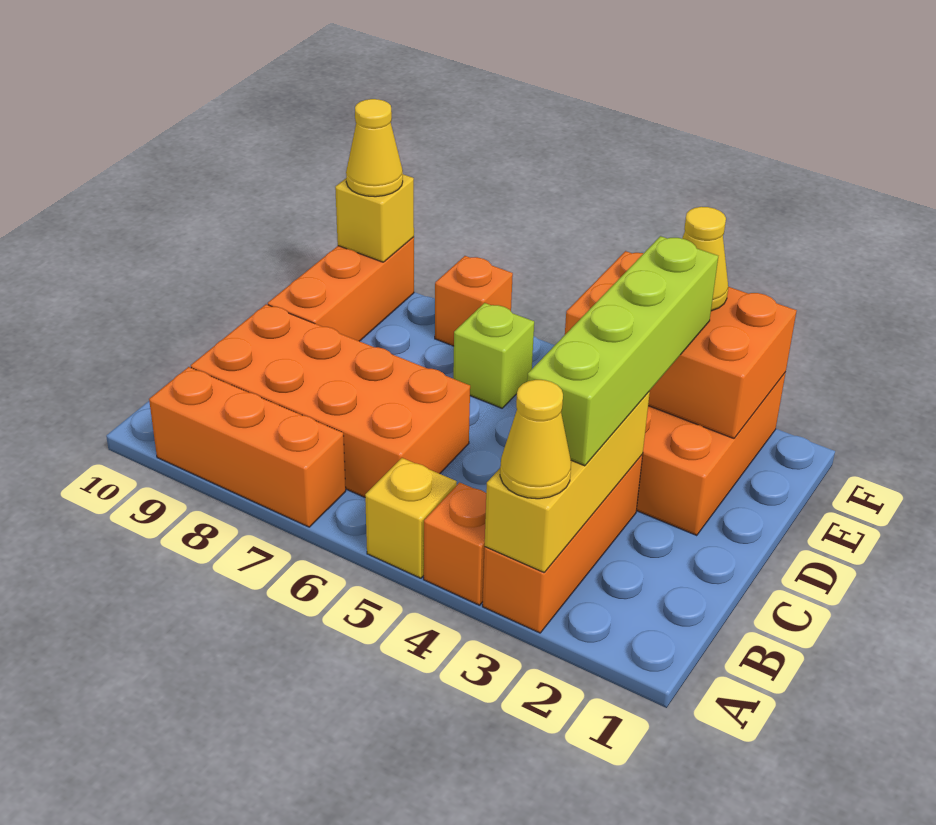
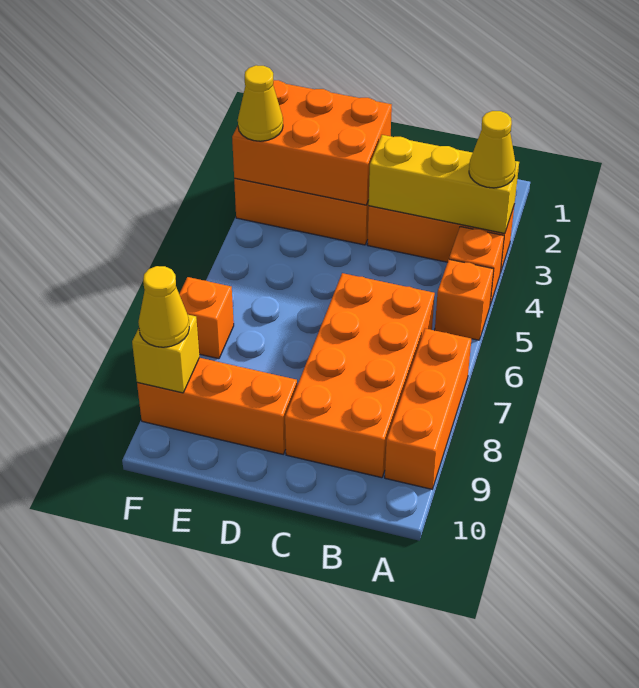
yellow 1x1 brick [365,458,457,578] -> orange 1x1 brick [435,259,494,340]
lime 1x4 brick [527,236,718,466] -> none
orange 2x3 brick [565,251,797,438] -> orange 2x3 brick turned to [232,80,392,205]
lime 1x1 brick [453,303,534,408] -> none

